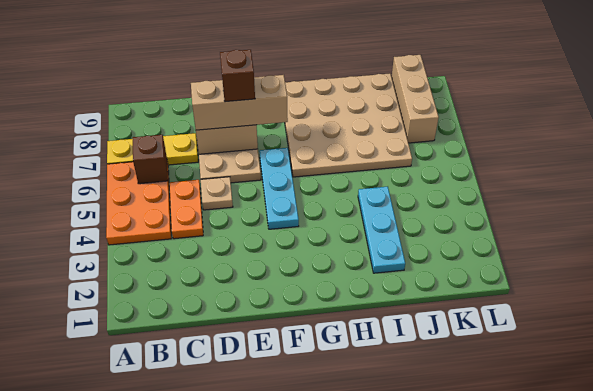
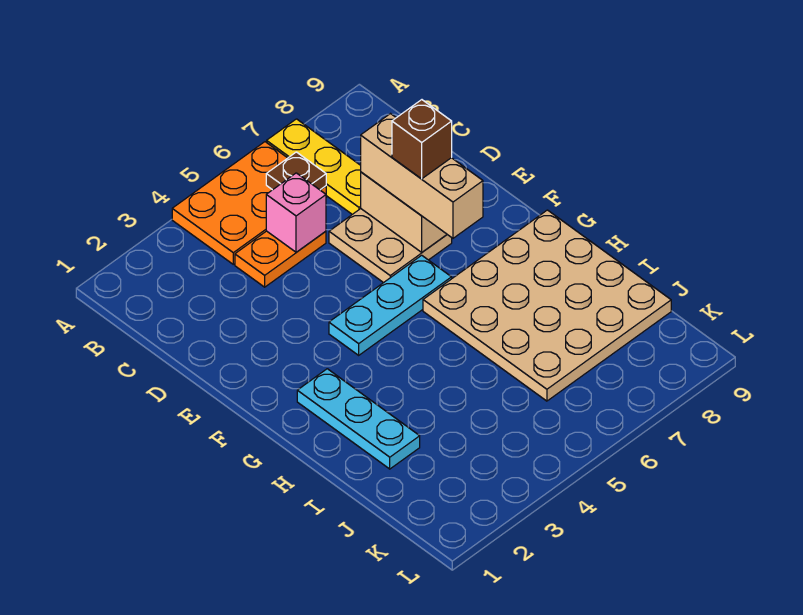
brown 1x1 brick [133,135,168,184] -> brown 1x1 plate [266,152,326,190]
none -> pink 1x1 brick [266,173,326,252]
tan 1x1 plate [201,177,233,210] -> none
cyan 1x3 plate [358,187,405,273] -> cyan 1x3 plate turned to [297,369,420,469]
tan 1x3 brick [391,55,439,143] -> none

